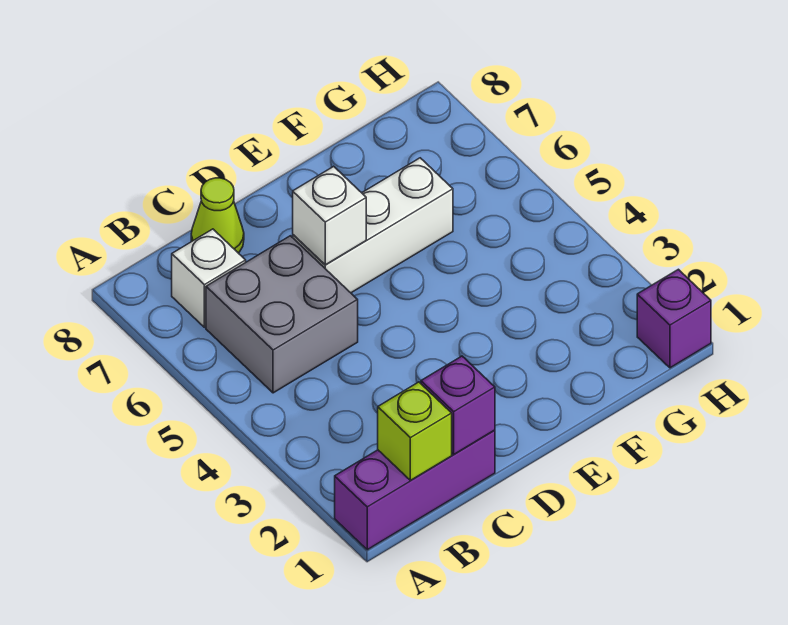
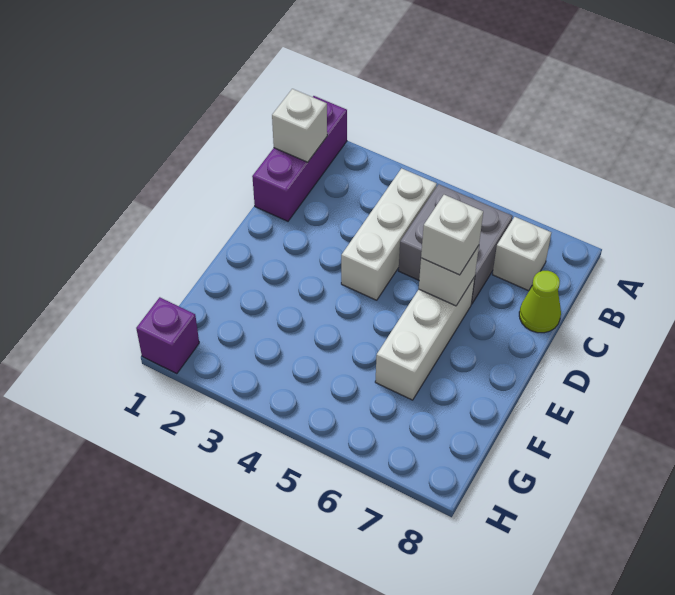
lime 1x1 brick [378,382,452,480] -> white 1x1 brick [272,89,327,162]
none -> white 1x3 brick [341,168,437,300]
purple 1x1 brick [421,356,495,454] -> none
none -> white 1x1 brick [421,195,483,275]

